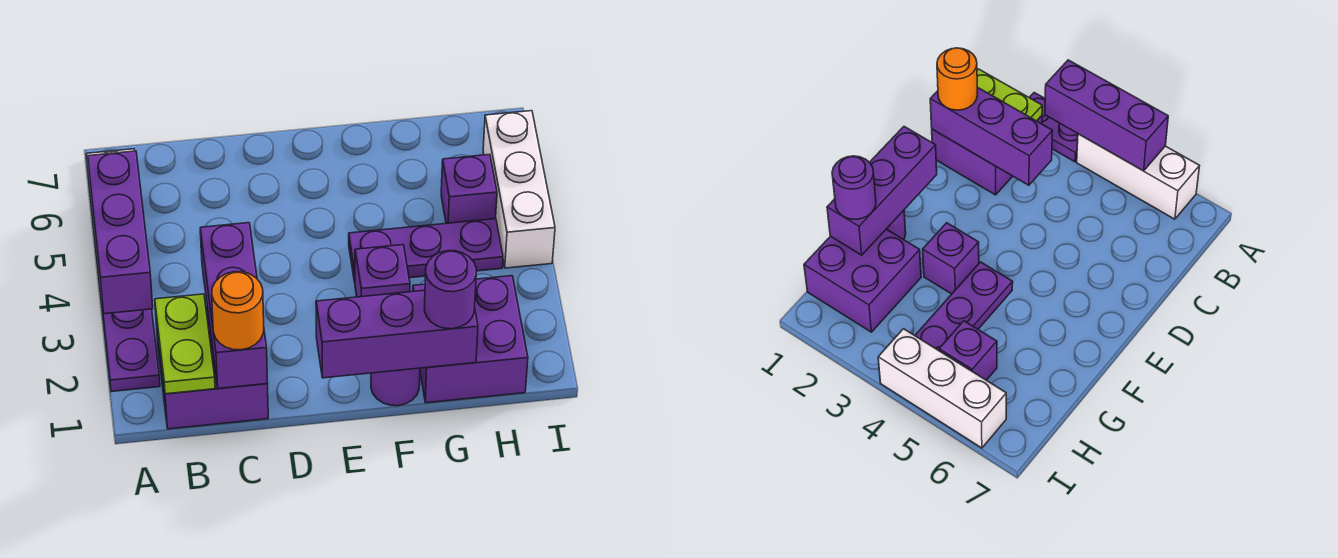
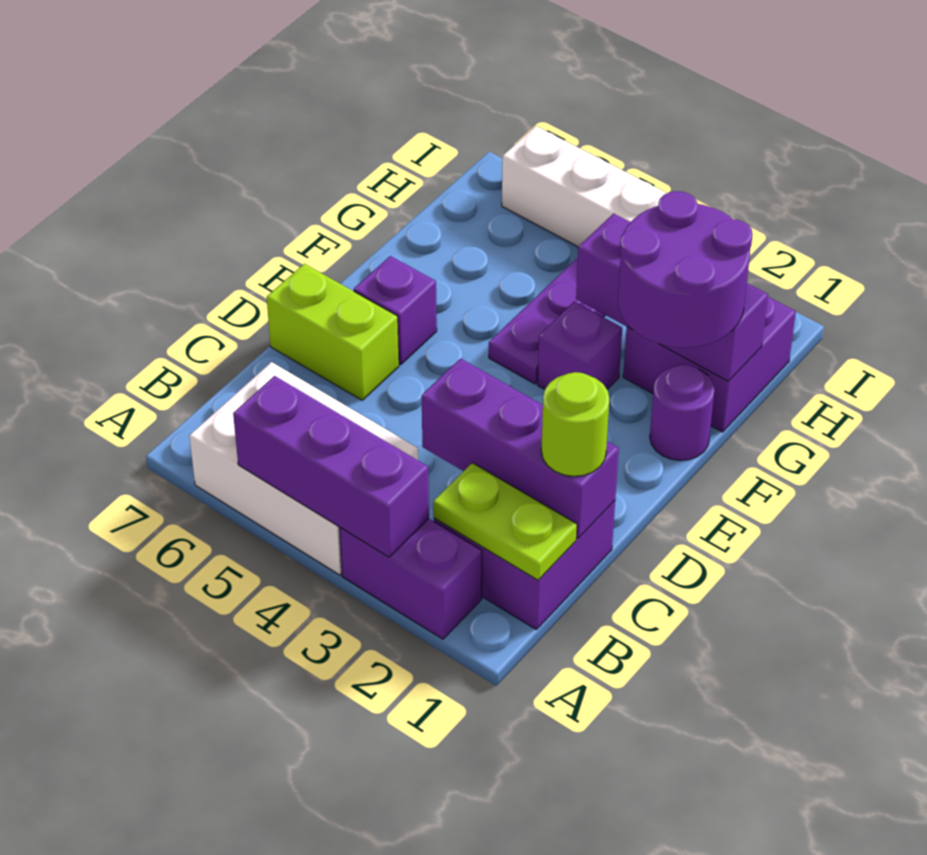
purple 1x2 plate [101,299,160,392] -> purple 1x2 brick [340,519,482,639]
white 1x3 brick [1077,134,1200,219] -> white 2x3 brick [189,362,418,575]
orange 1x1 round brick [212,272,264,350] -> lime 1x1 round brick [541,372,609,476]
none -> lime 1x2 brick [267,264,399,400]
purple 1x3 brick [316,290,478,378] -> purple 1x3 brick turned to [576,213,768,381]
purple 1x1 round brick [424,251,476,329] -> purple 2x2 round brick [618,191,753,348]
purple 1x1 brick [441,154,497,223] -> purple 1x1 brick moved to [354,256,437,365]

